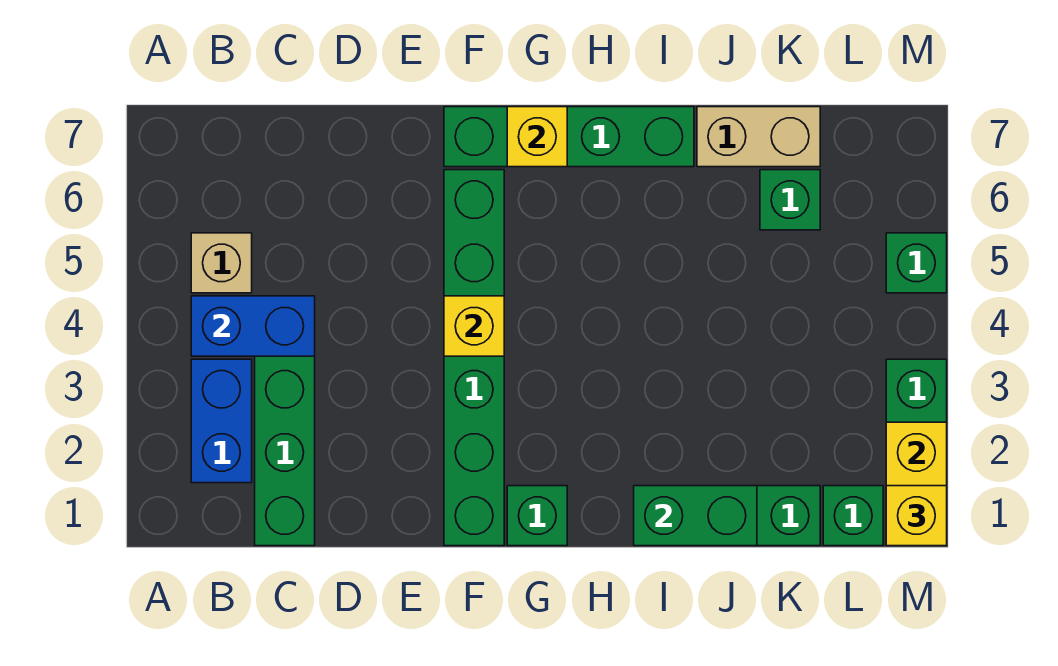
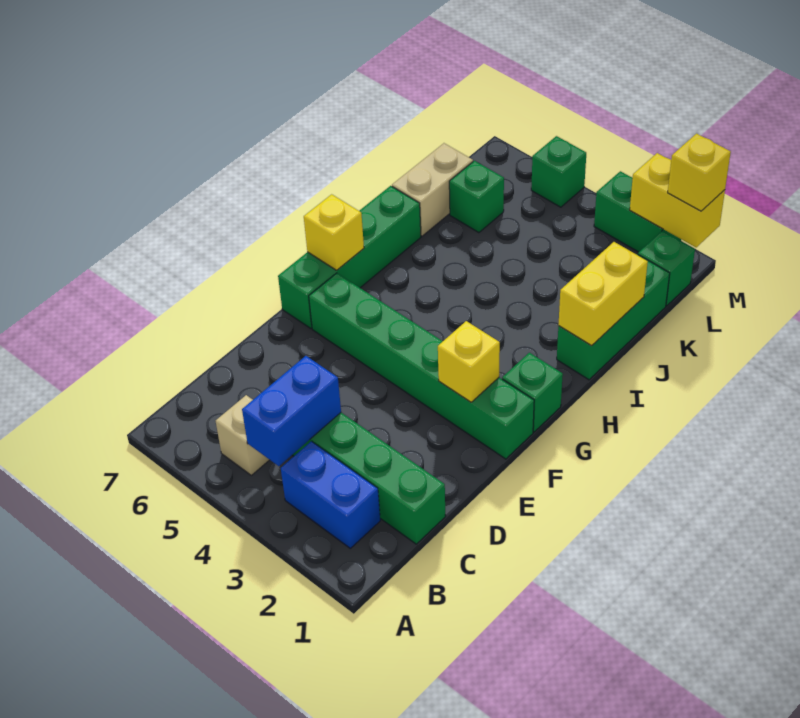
yellow 1x1 brick [444,296,504,356] -> yellow 1x1 brick moved to [438,321,500,402]
green 1x2 brick [634,486,757,546] -> yellow 1x2 brick [559,242,648,346]

